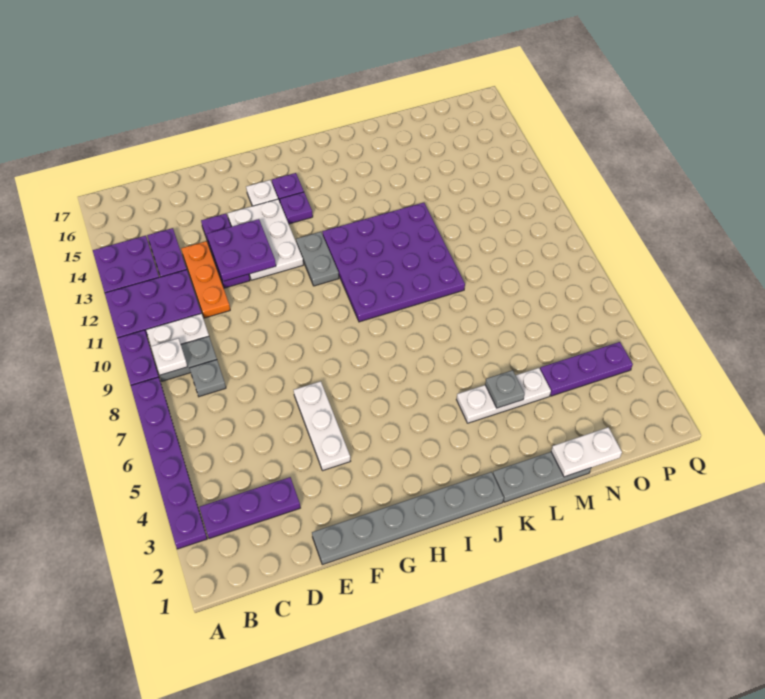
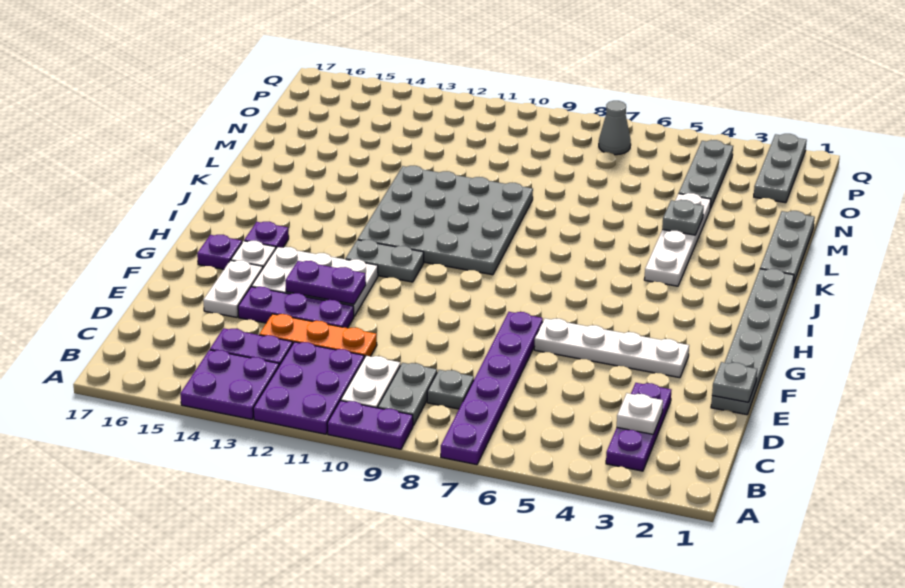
purple 1x6 plate [131,377,207,549] -> purple 1x6 plate turned to [441,312,543,465]
white 1x1 plate [151,338,188,375] -> white 1x1 plate moved to [617,393,663,434]
none -> grey 1x1 plate [712,362,757,402]
purple 2x2 plate [207,219,276,281] -> purple 1x2 plate [285,261,366,304]
white 1x3 plate [294,381,350,471] -> white 1x4 plate [534,318,689,378]
purple 1x1 plate [280,192,313,224] -> purple 1x1 plate moved to [197,235,242,269]
purple 4x4 plate [322,203,465,322] -> grey 4x4 plate [358,166,533,275]
white 1x3 plate [456,368,551,423] -> white 1x4 plate [644,193,711,286]
white 1x2 plate [551,427,622,477] -> white 1x2 plate moved to [203,260,263,317]
purple 1x3 plate [540,342,633,396] -> grey 1x3 plate [679,140,733,209]
none -> grey 1x3 plate [754,134,807,203]
none -> grey 1x1 cone [599,101,631,155]

